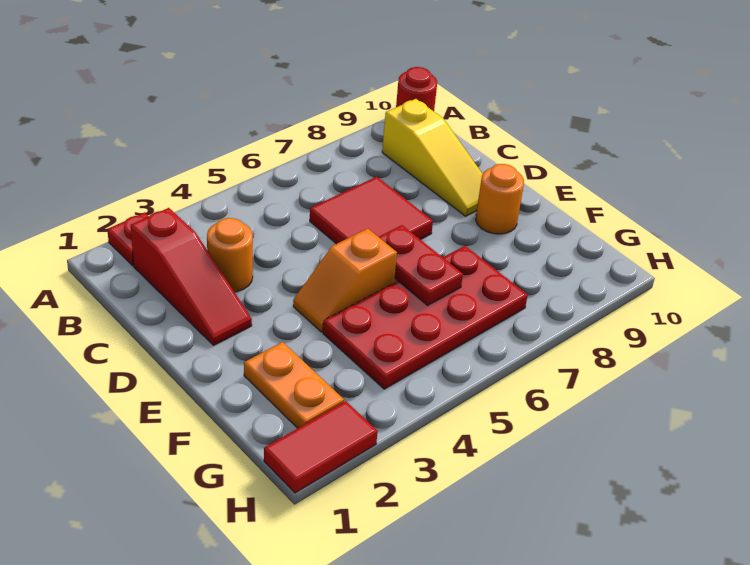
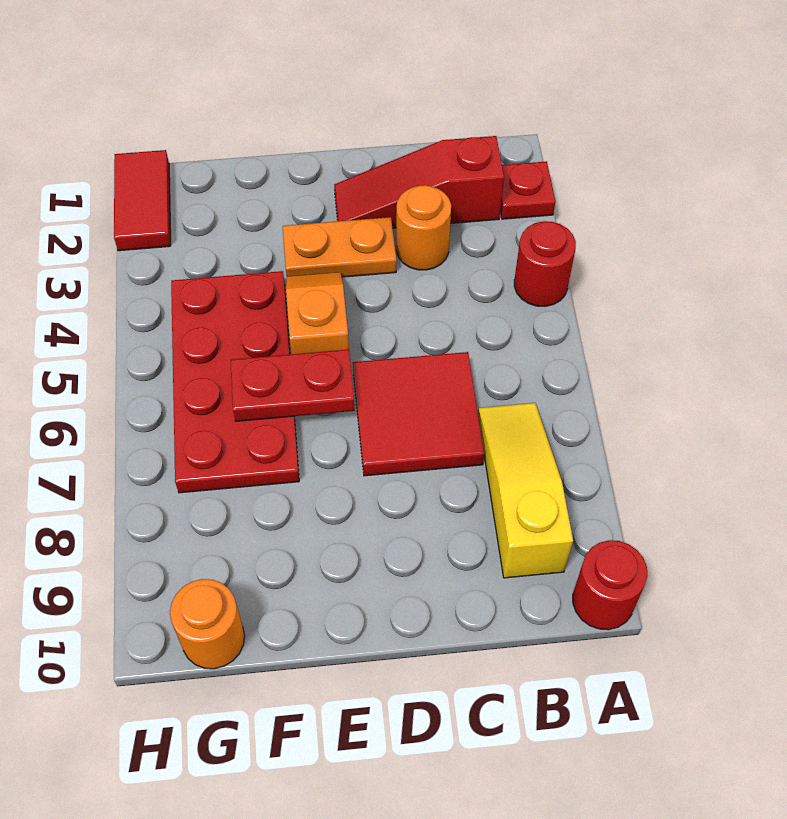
none -> red 1x1 round brick [514,221,576,306]
yellow 1x3 slope [382,99,482,216] -> yellow 1x3 slope turned to [478,403,573,578]
orange 1x1 round brick [476,164,524,234] -> orange 1x1 round brick moved to [170,579,245,669]
orange 1x2 plate [244,342,344,428] -> orange 1x2 plate moved to [283,217,397,277]

